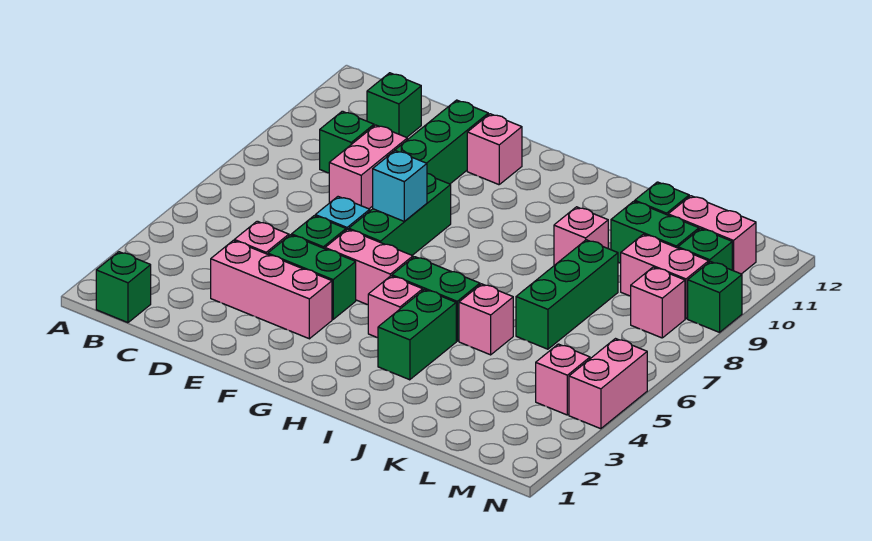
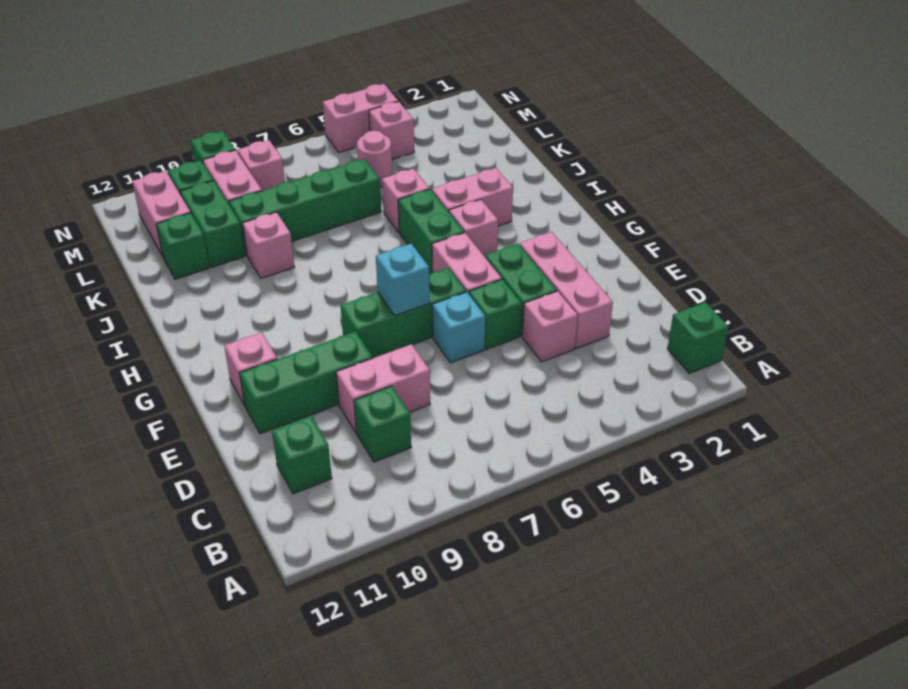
green 1x2 brick [378,290,456,380] -> pink 1x2 brick [432,168,513,226]
green 1x3 brick [516,240,618,349] -> green 1x4 brick [229,159,381,255]
none -> pink 1x1 round brick [357,131,392,187]

